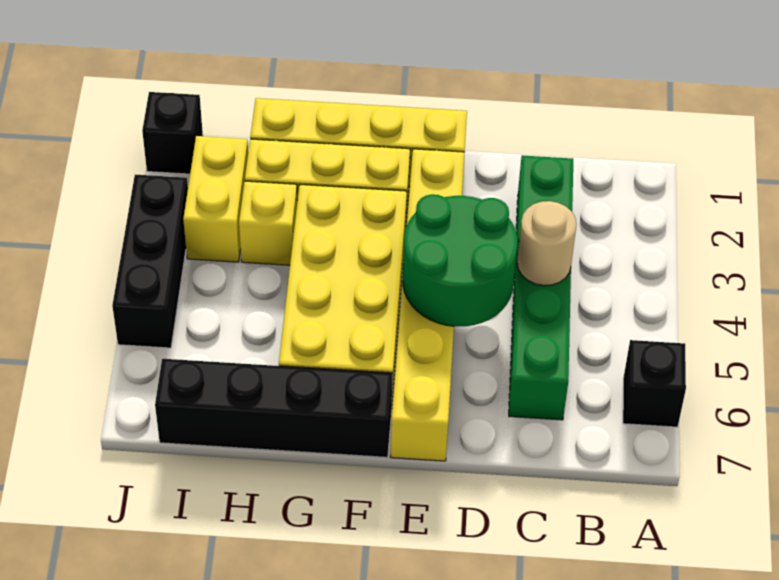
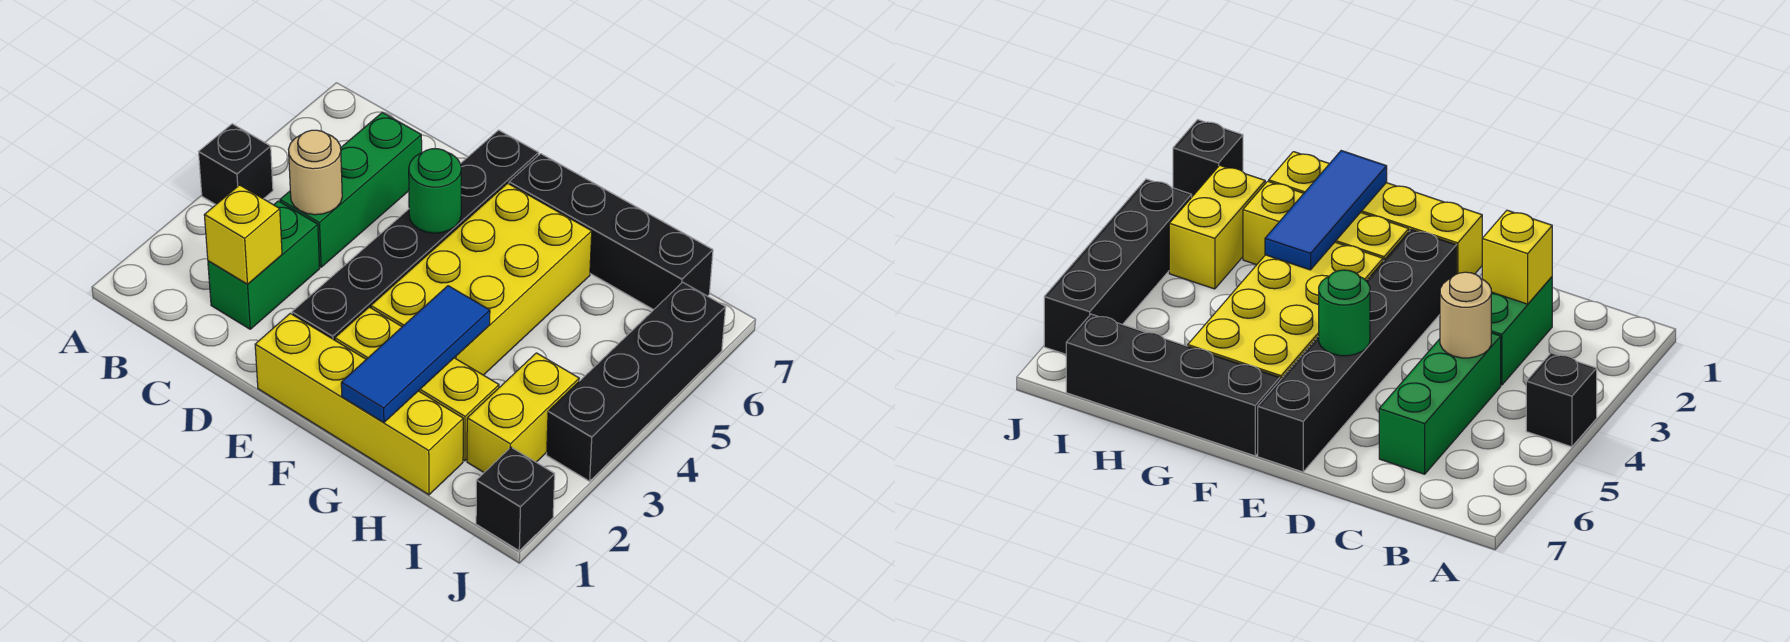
black 1x1 brick [623,340,686,427] -> black 1x1 brick moved to [199,124,273,205]
green 2x2 round brick [403,194,518,326] -> green 1x1 round brick [409,149,461,233]
yellow 1x6 brick [391,149,465,461] -> black 1x6 brick [292,130,539,340]
none -> blue 1x3 tile [341,286,490,423]
yellow 1x1 brick [239,181,297,265] -> yellow 1x1 brick moved to [204,185,282,284]
black 1x3 brick [112,175,188,348] -> black 1x4 brick [547,282,726,481]

